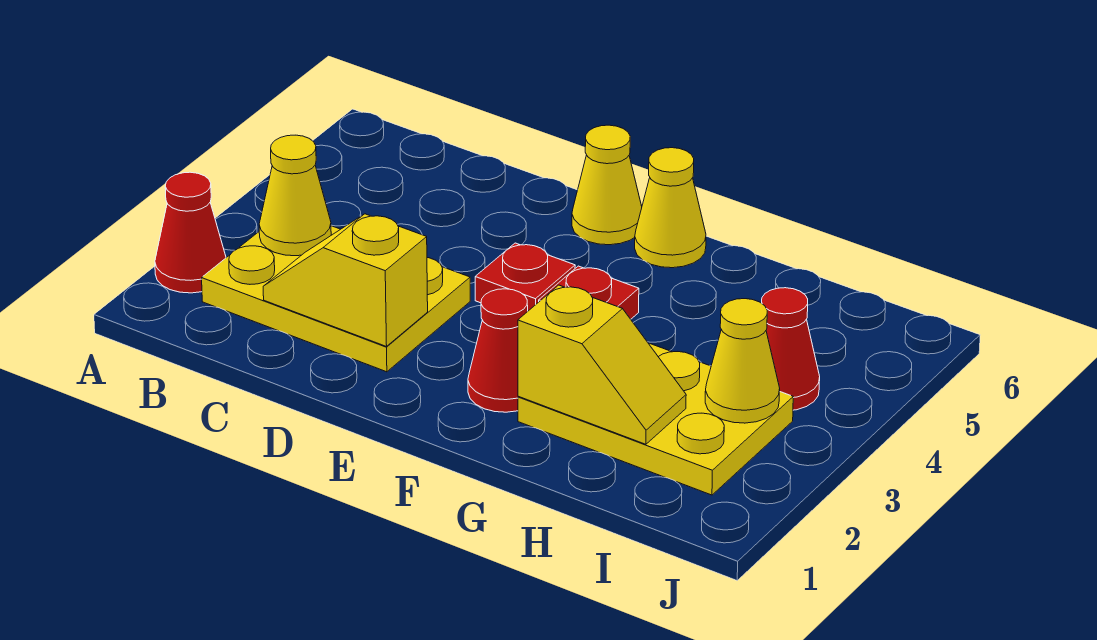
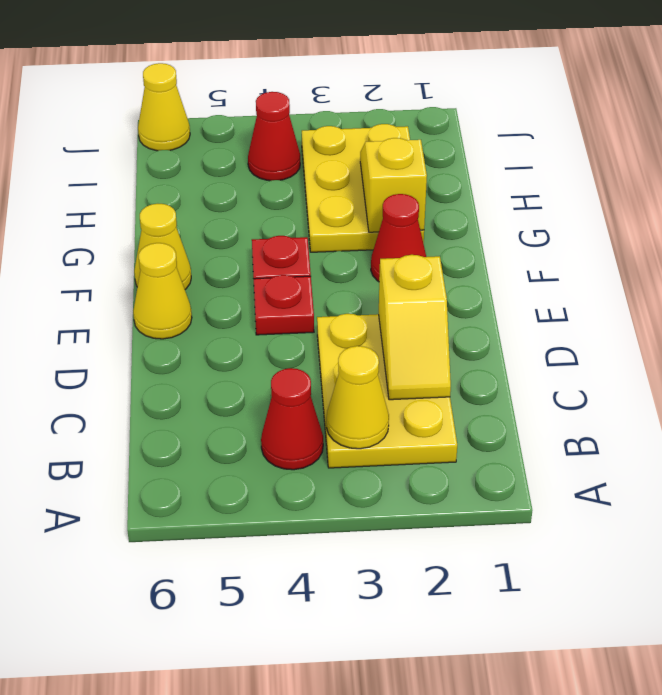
red 1x1 cone [155,172,226,293] -> red 1x1 cone moved to [261,368,323,470]
yellow 1x1 cone [705,299,780,423] -> yellow 1x1 cone moved to [138,63,190,151]

